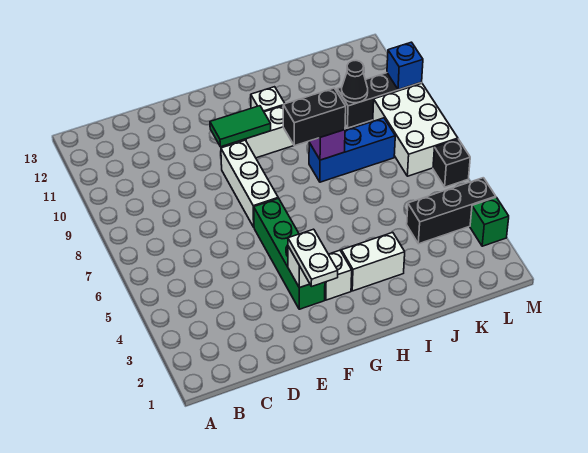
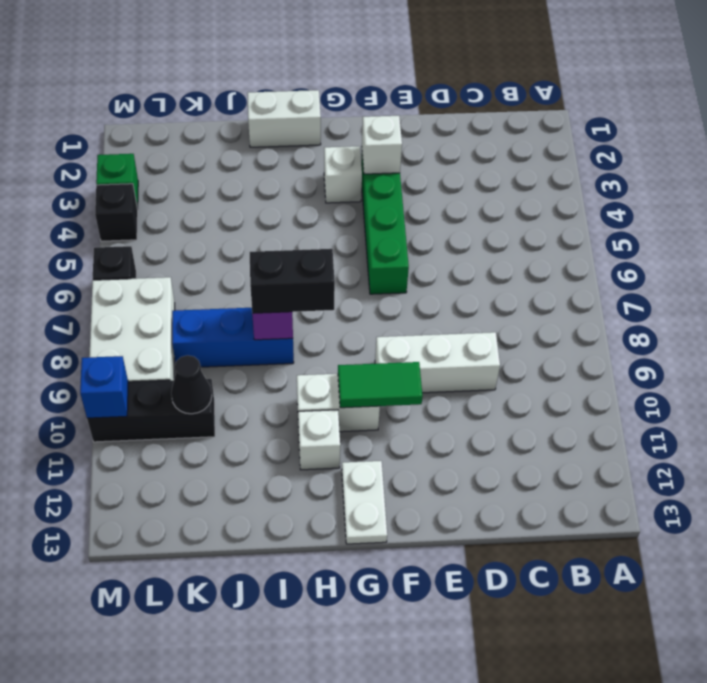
white 1x2 plate [288,229,338,287] -> white 1x2 plate moved to [342,461,387,544]
white 1x3 brick [221,140,278,227] -> white 1x3 brick turned to [375,332,500,393]
white 1x2 brick [341,232,405,291] -> white 1x2 brick moved to [247,90,321,147]
black 1x3 brick [407,178,496,244] -> black 1x1 brick [95,184,138,241]

